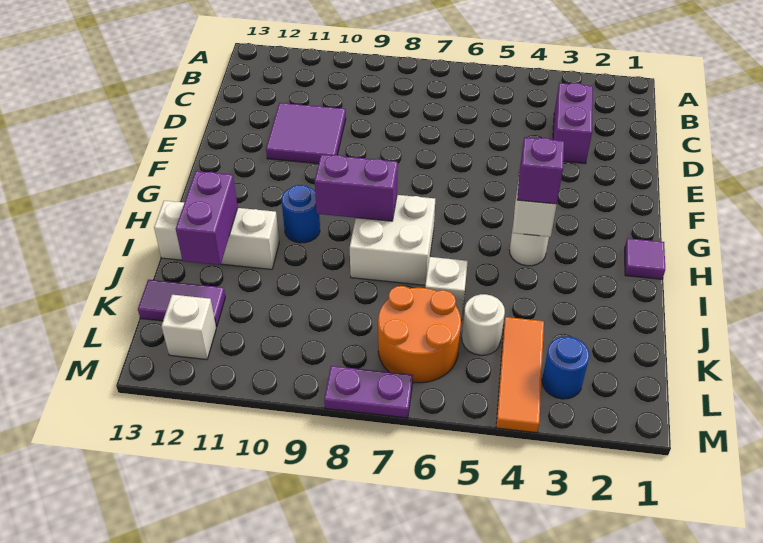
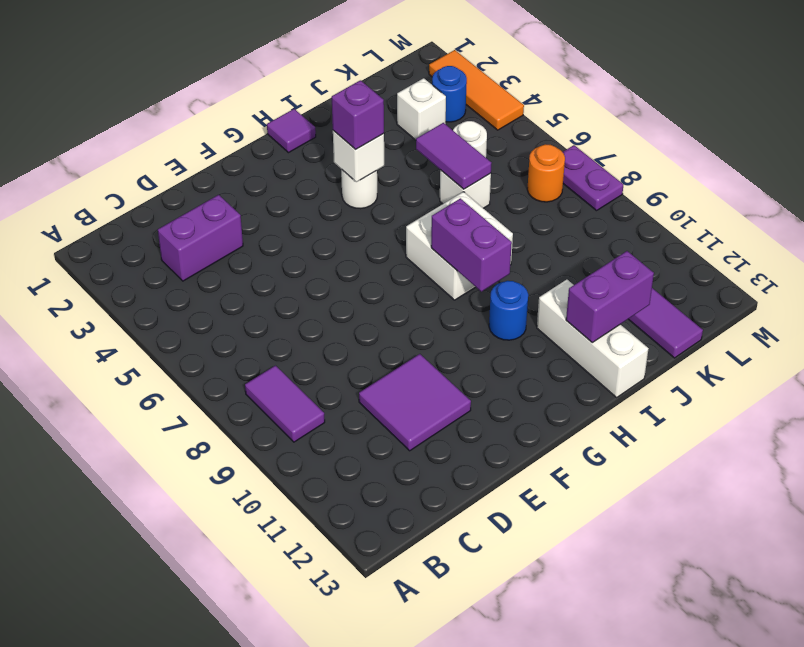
none -> purple 1x2 tile [245,366,325,442]
none -> purple 1x2 tile [416,123,491,189]
orange 1x3 tile [496,317,544,433] -> orange 1x3 tile turned to [429,50,524,130]
orange 2x2 round brick [378,286,461,383] -> orange 1x1 round brick [527,144,565,202]
white 1x1 brick [161,295,216,360] -> white 1x1 brick moved to [397,78,446,140]

